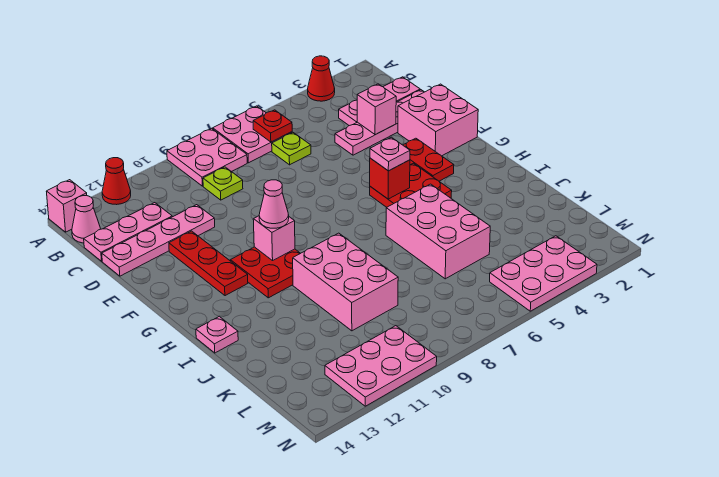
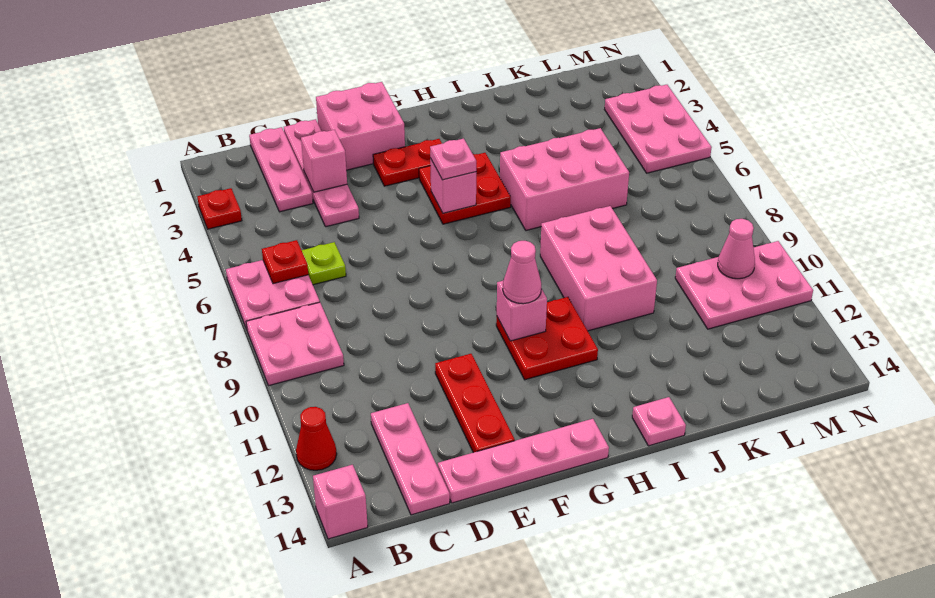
red 1x1 cone [308,56,335,101] -> red 1x1 plate [197,188,242,229]
pink 1x1 cone [72,196,100,243] -> pink 1x1 cone moved to [718,219,755,279]
lime 1x1 plate [203,167,243,200] -> none
pink 1x4 plate [102,205,215,276] -> pink 1x4 plate turned to [438,419,609,503]
red 1x3 plate [169,231,248,296] -> red 1x3 plate turned to [435,354,515,453]
red 1x1 brick [370,158,410,199] -> pink 1x1 brick [430,158,476,213]
pink 2x3 brick [293,233,398,331] -> pink 2x3 brick turned to [540,206,657,331]
pink 2x3 plate [325,326,437,406] -> pink 2x3 plate turned to [675,241,813,329]

